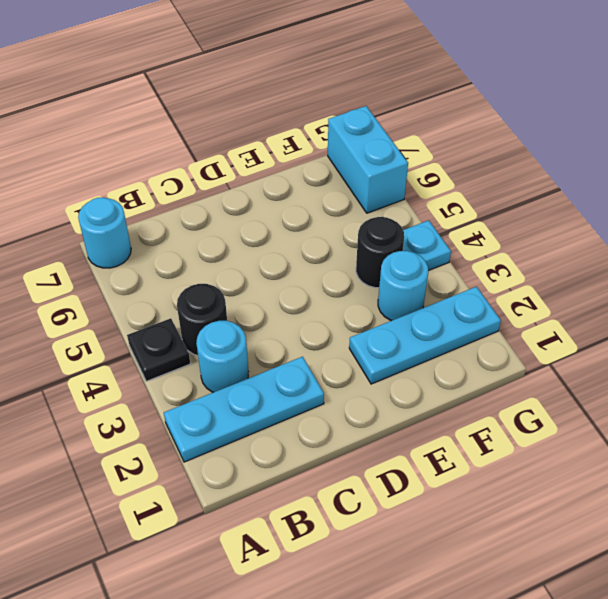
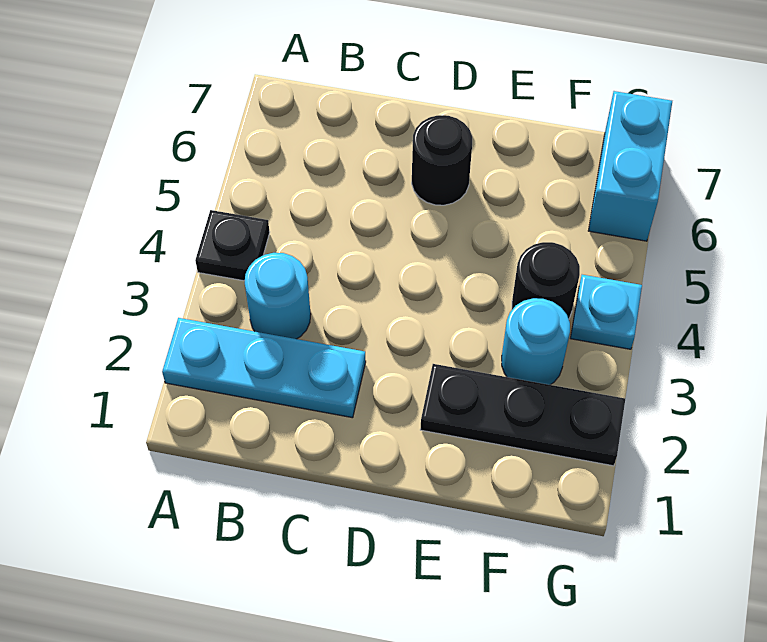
cyan 1x1 round brick [78,197,131,268] -> none
black 1x1 round brick [177,284,227,356] -> black 1x1 round brick moved to [412,115,472,205]
cyan 1x3 plate [349,287,501,384] -> black 1x3 plate [420,364,625,466]

